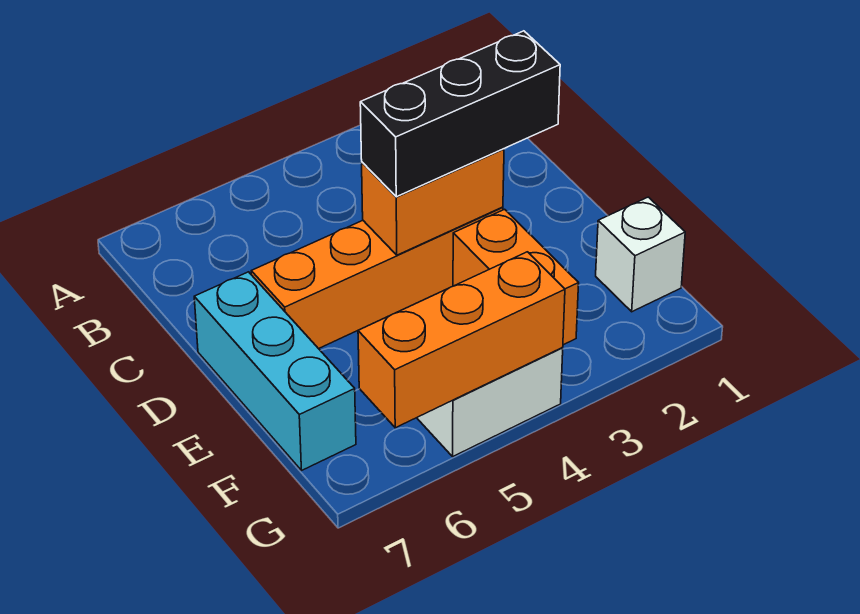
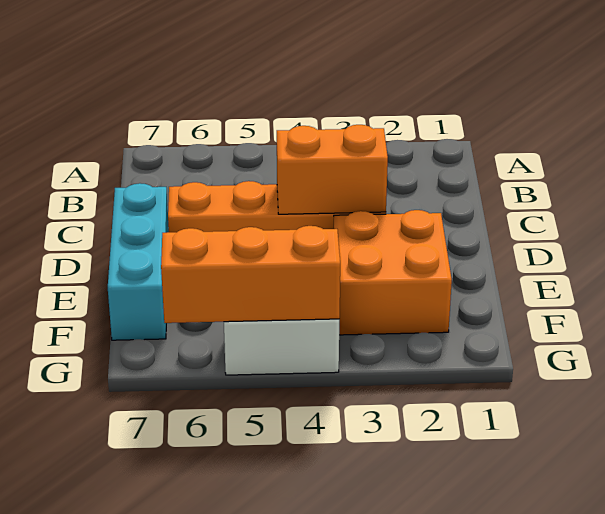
black 1x3 brick [360,31,560,197] -> none
orange 1x2 brick [453,209,579,345] -> orange 2x2 brick [334,210,452,335]
white 1x1 brick [596,197,685,312] -> none

